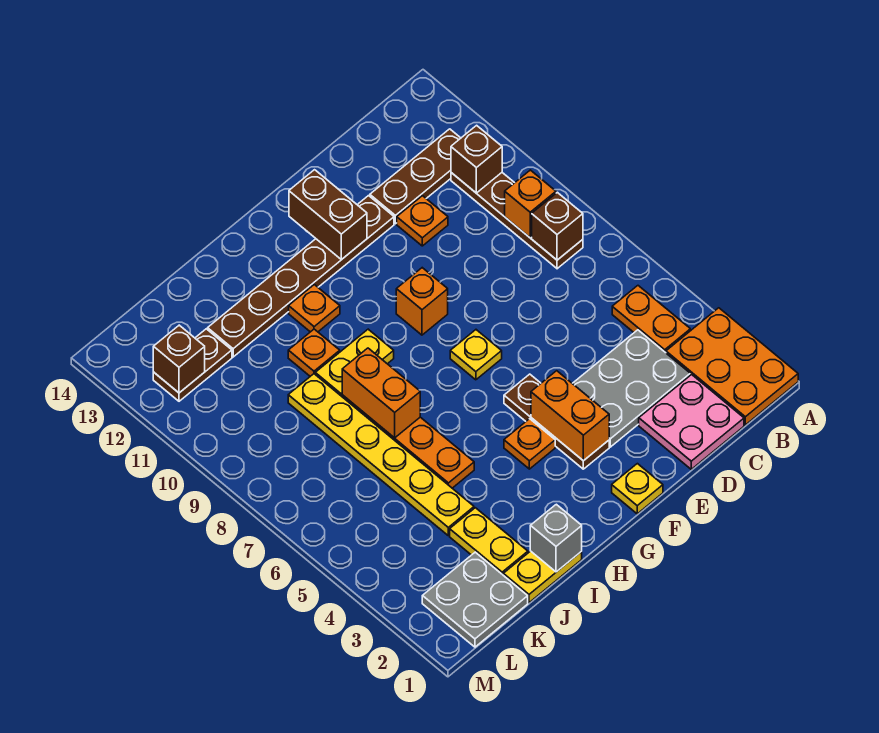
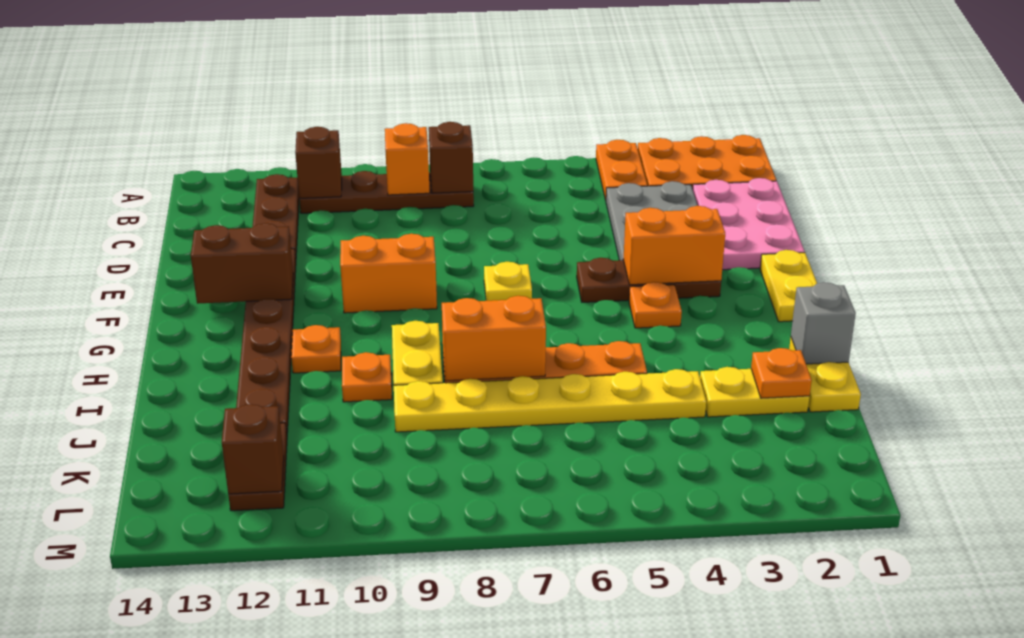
orange 1x2 plate [612,286,690,353] -> orange 1x2 plate turned to [596,140,647,200]
pink 2x2 plate [639,375,744,469] -> pink 2x3 plate [693,178,805,270]
orange 1x1 plate [397,196,448,246] -> orange 1x1 plate moved to [751,348,812,398]
yellow 1x1 plate [612,464,663,514] -> yellow 1x2 plate [760,250,817,322]
orange 1x1 brick [396,268,448,335] -> orange 1x2 brick [340,234,437,313]
grey 2x2 plate [422,552,528,647] -> none

